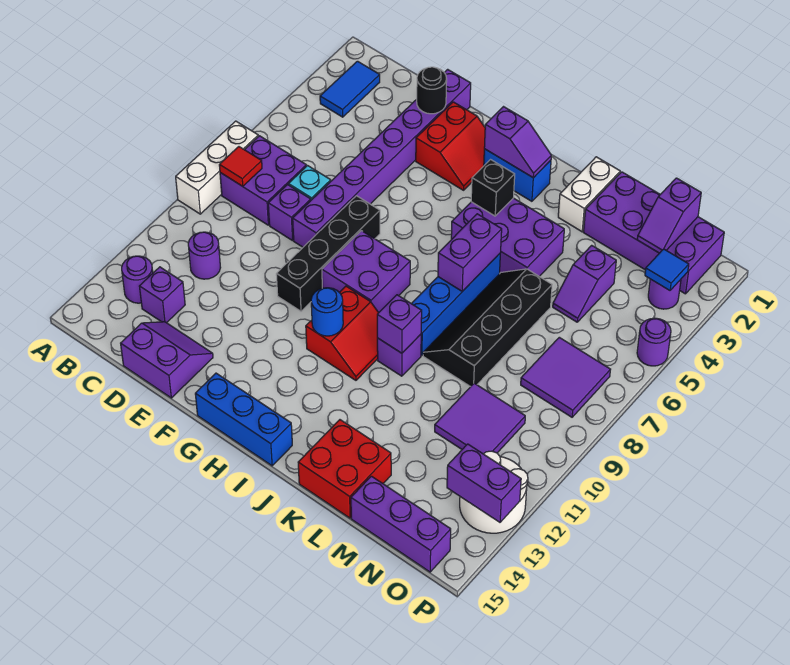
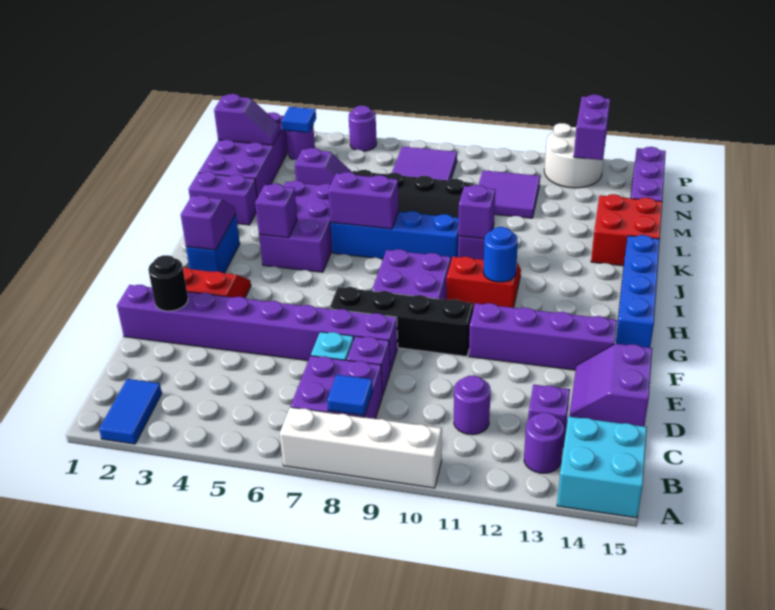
white 1x3 brick [176,121,258,214] -> white 1x4 brick [280,407,442,488]
none -> cyan 2x2 brick [557,416,647,518]
blue 1x2 tile [320,61,380,117] -> blue 1x2 tile turned to [99,379,162,444]
red 1x1 tile [219,147,262,186] -> blue 1x1 tile [327,375,373,416]
none -> purple 1x4 brick [469,303,617,370]
blue 1x3 brick [195,373,292,466] -> blue 1x4 brick [616,235,660,348]
black 1x1 brick [471,160,515,216] -> purple 1x1 brick [255,184,297,238]
white 1x2 brick [558,157,620,232] -> purple 1x2 brick [188,172,257,225]

